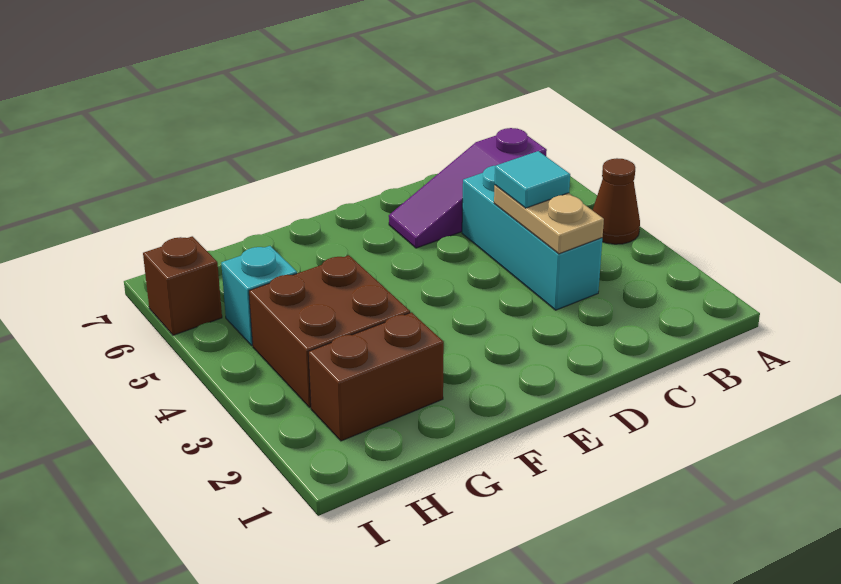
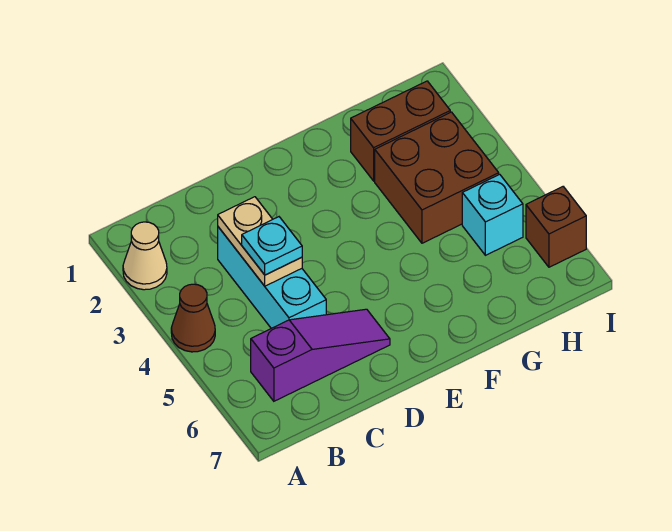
none -> tan 1x1 cone [123,222,167,290]
cyan 1x1 tile [495,151,570,208] -> cyan 1x1 plate [242,217,302,275]

